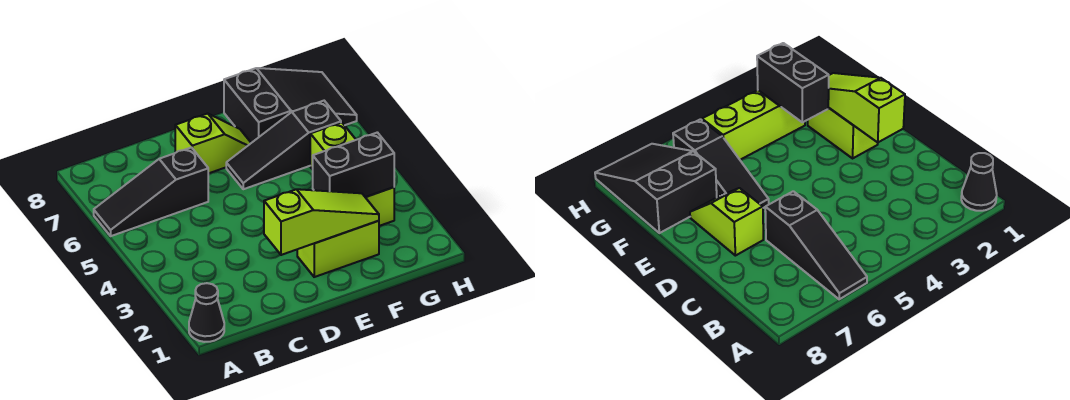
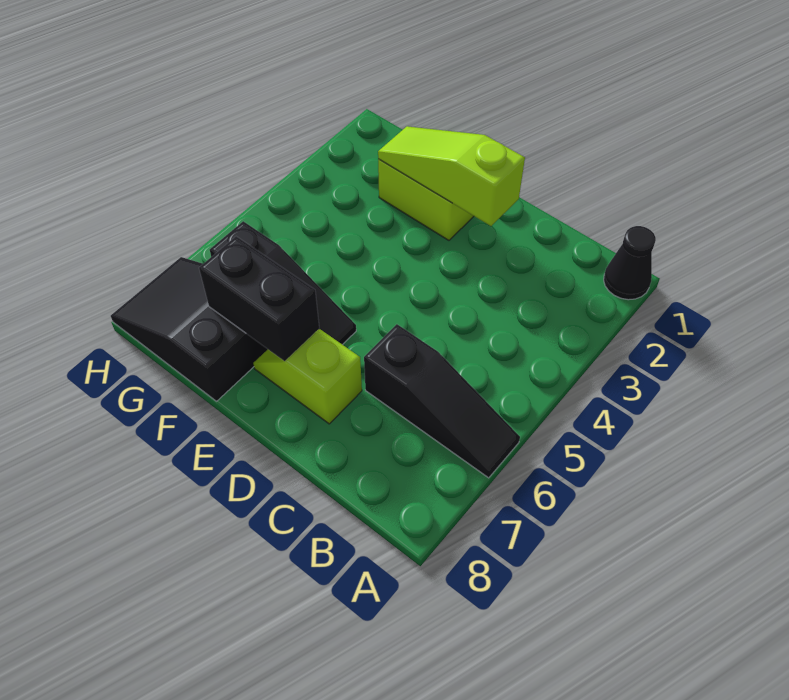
black 1x2 brick [313,132,394,197] -> black 1x2 brick moved to [199,236,319,361]
lime 1x3 brick [310,123,394,226] -> none

